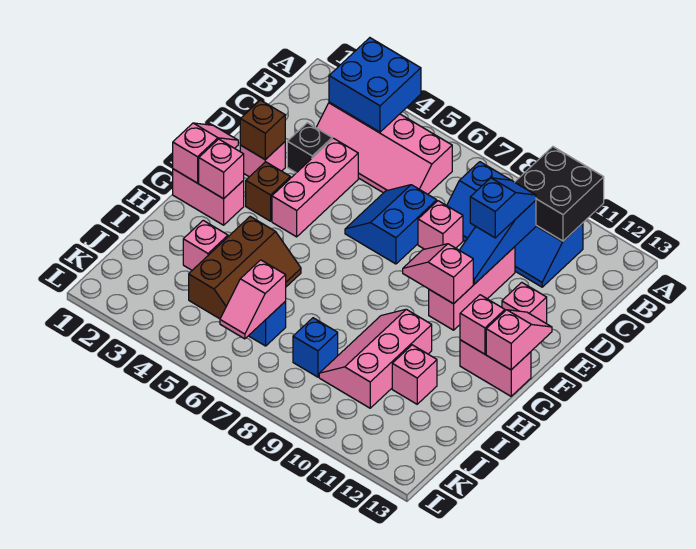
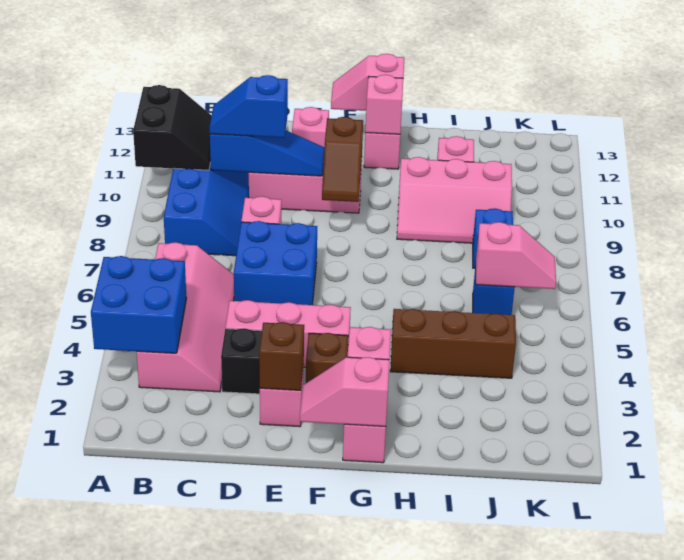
black 2x2 brick [515,147,604,241] -> black 2x2 slope [133,85,212,170]
blue 2x2 slope [345,185,437,264] -> blue 2x2 brick [234,221,317,305]
pink 1x2 slope [403,244,473,304] -> brown 1x2 slope [322,117,363,202]
pink 1x1 brick [183,220,228,270] -> none

